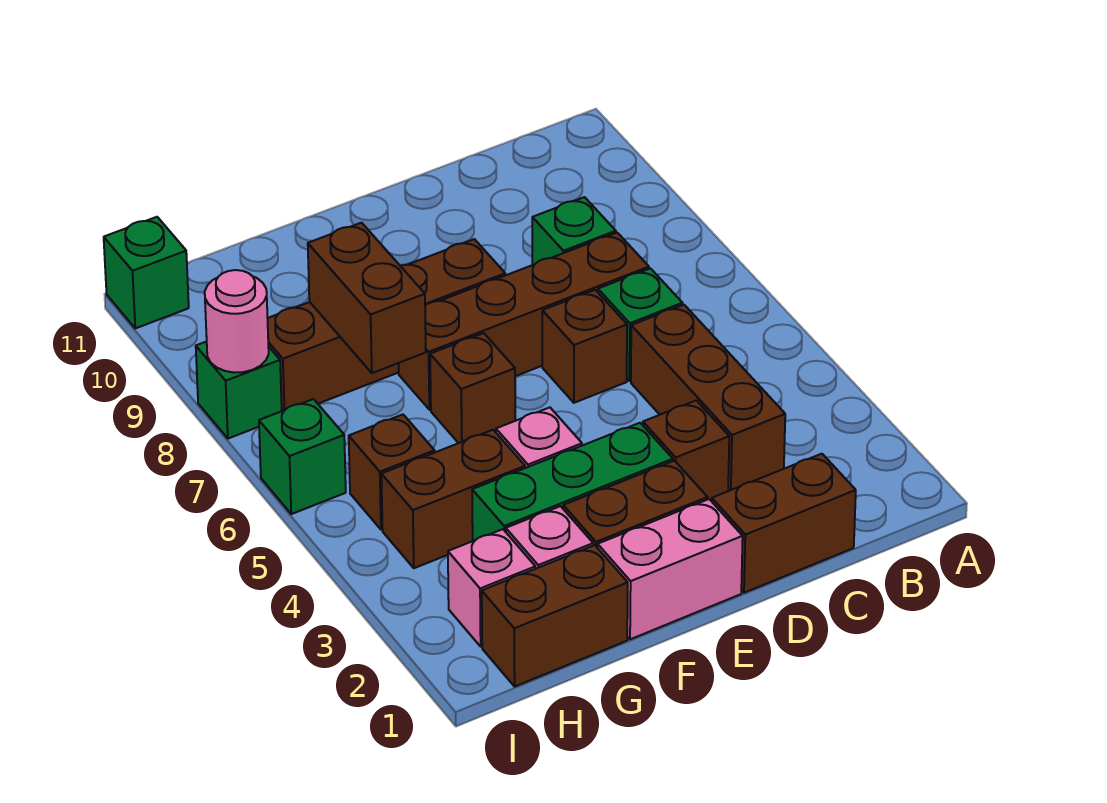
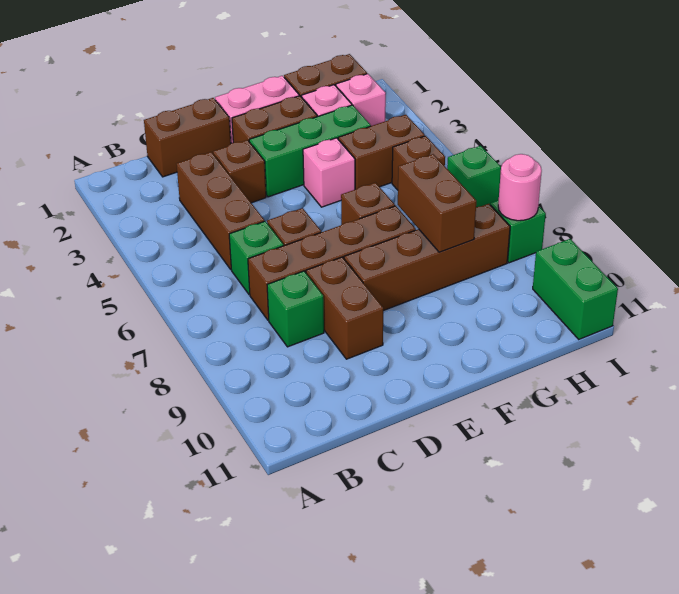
none -> brown 1x2 brick [306,257,383,359]
green 1x1 brick [104,217,189,328] -> green 1x2 brick [533,239,618,339]

